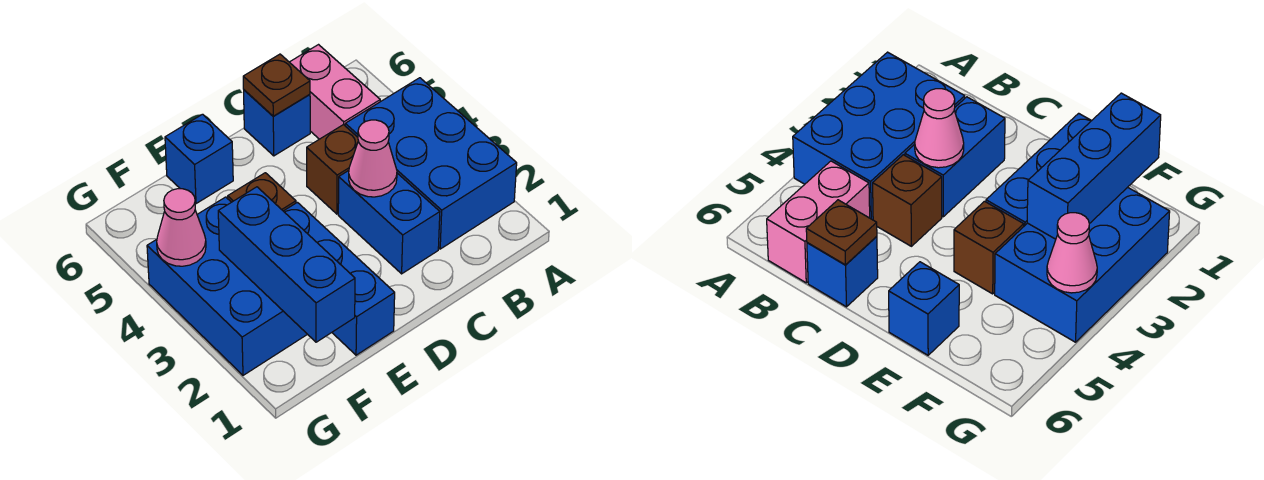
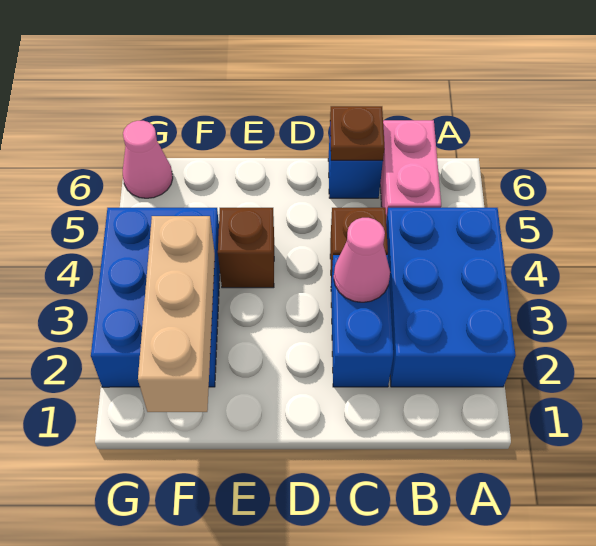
blue 1x3 brick [284,202,395,355] -> none
blue 1x1 brick [165,114,233,204] -> none
blue 1x3 brick [218,187,355,342] -> tan 1x3 brick [138,216,215,412]
pink 1x1 cone [157,189,206,266] -> pink 1x1 cone moved to [123,121,173,198]

